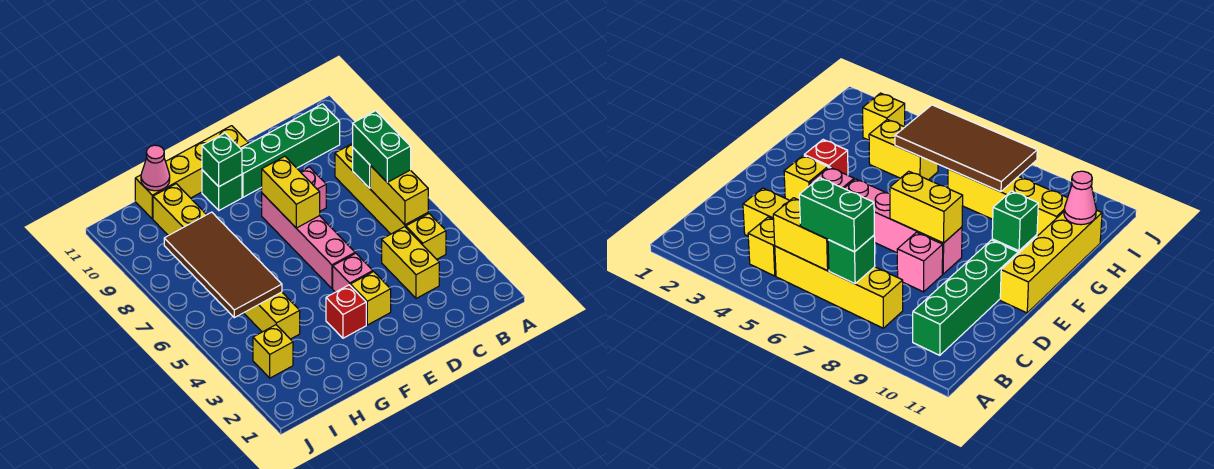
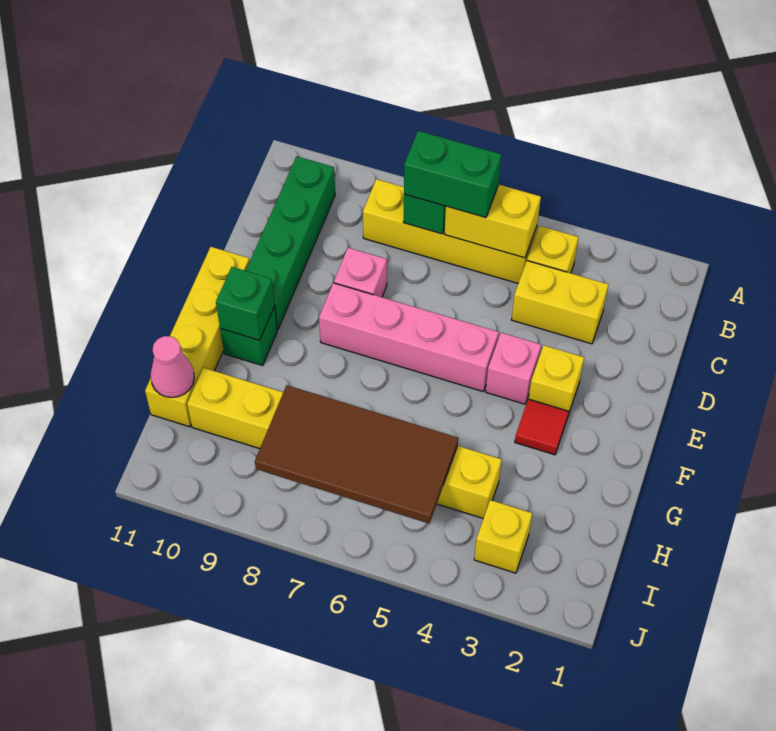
yellow 1x2 brick [262,156,320,228] -> none
red 1x1 brick [326,285,366,338] -> red 1x1 tile [515,399,569,455]

